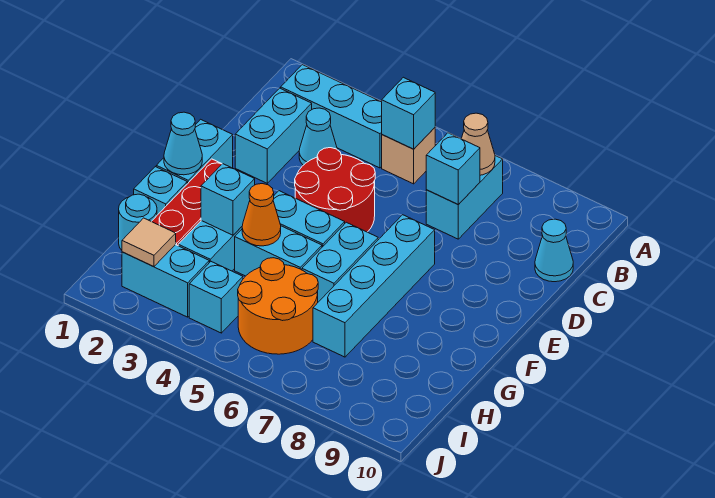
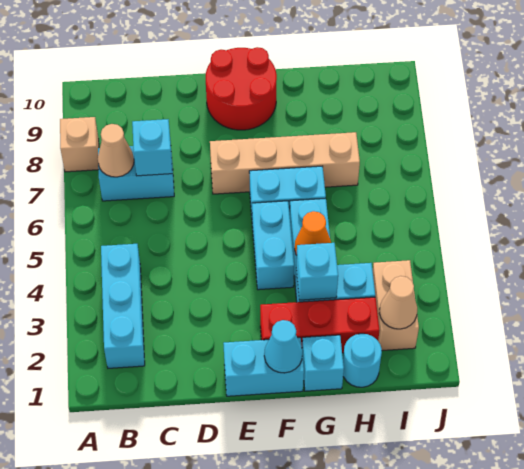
tan 1x1 brick [382,128,435,184] -> tan 1x1 brick moved to [60,117,99,172]
cyan 1x1 brick [382,77,435,149] -> none
cyan 1x2 brick [235,88,312,183] -> none
cyan 1x1 cone [299,108,337,165] -> none
cyan 1x1 cone [535,219,573,282] -> none
red 2x2 round brick [295,148,375,232] -> red 2x2 round brick moved to [206,47,277,130]
cyan 1x4 brick [313,215,435,357] -> tan 1x4 brick [210,132,360,194]
orange 2x2 round brick [238,258,318,354] -> none
cyan 1x2 brick [122,245,209,317] -> tan 1x2 brick [373,260,419,351]
tan 1x1 tile [122,218,176,267] -> tan 1x1 cone [379,276,417,329]
cyan 1x1 brick [189,262,243,333] -> none

